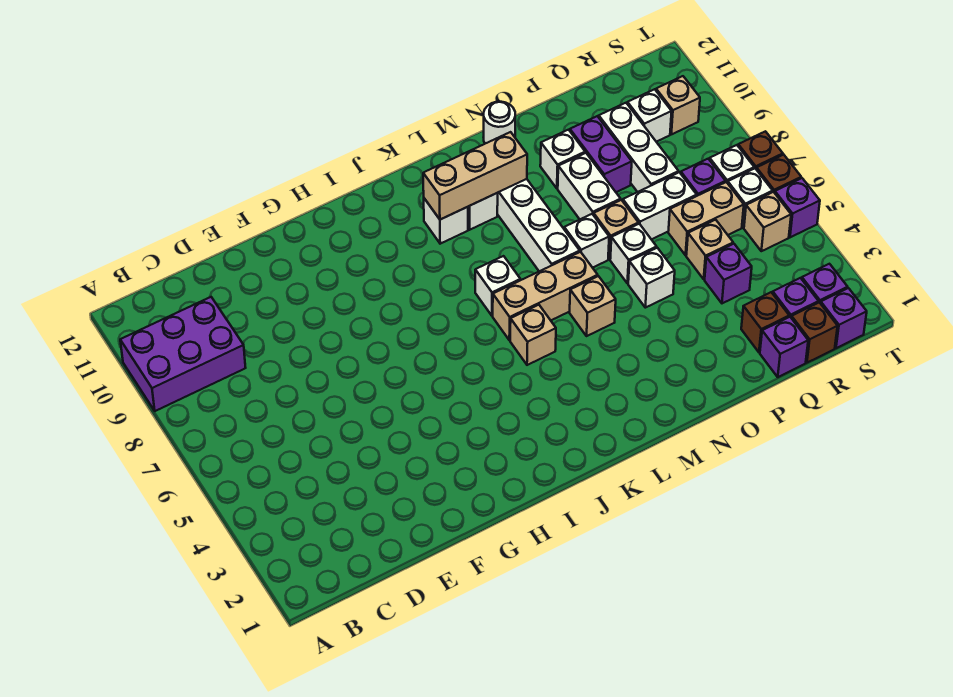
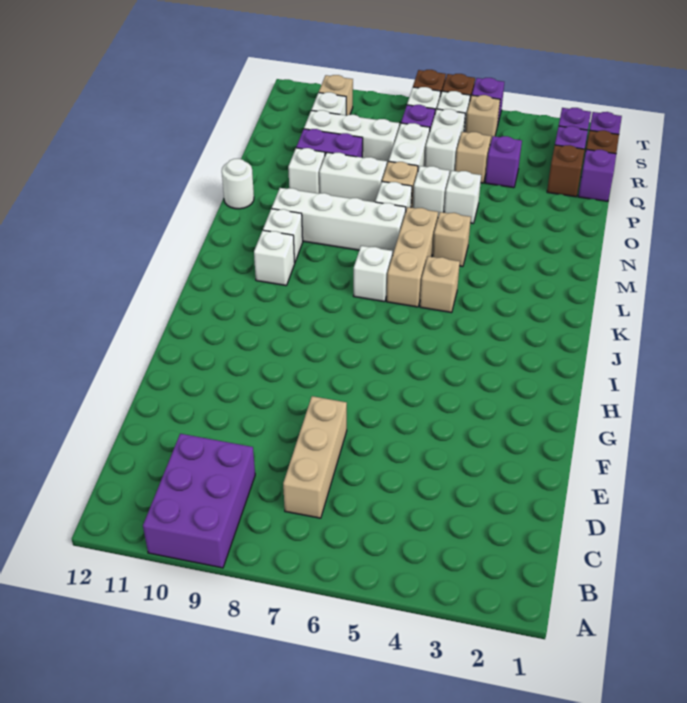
tan 1x3 brick [423,132,527,220] -> tan 1x3 brick moved to [283,396,347,518]
tan 1x2 brick [668,182,744,255] -> white 1x2 brick [425,109,465,177]

